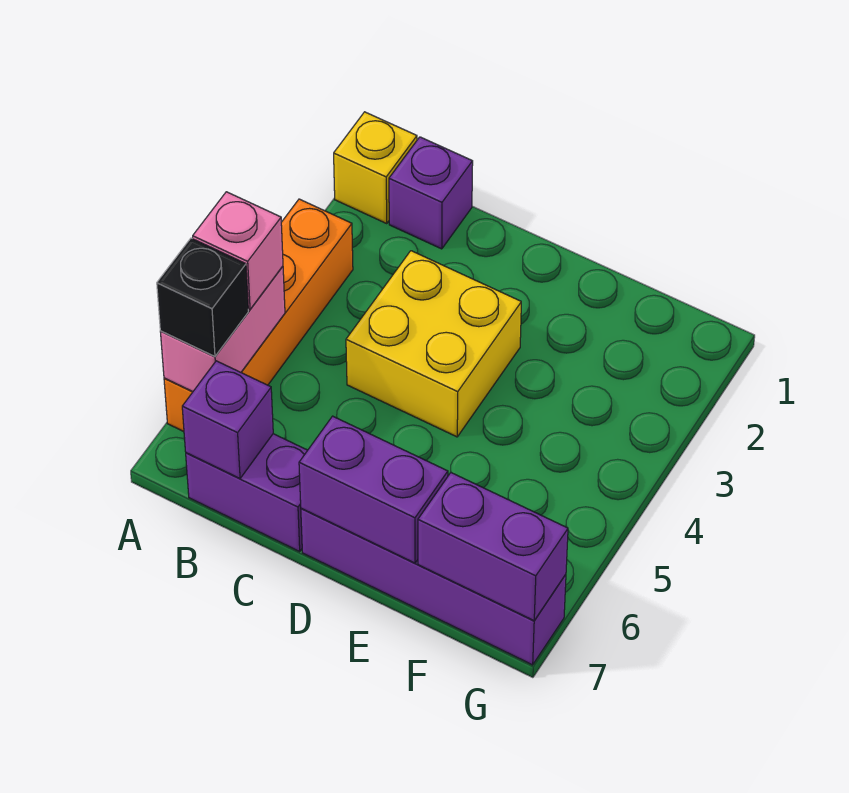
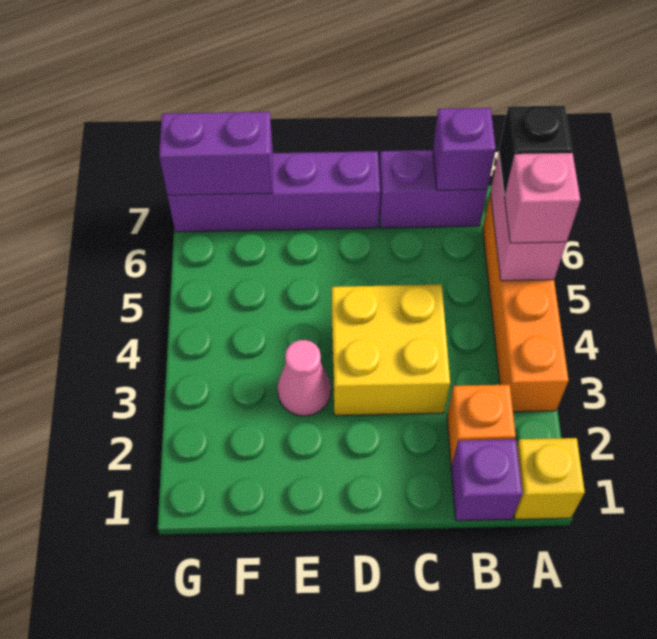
none -> orange 1x1 brick [447,385,516,466]
purple 1x2 brick [299,416,448,563] -> none
none -> pink 1x1 cone [277,340,331,416]

